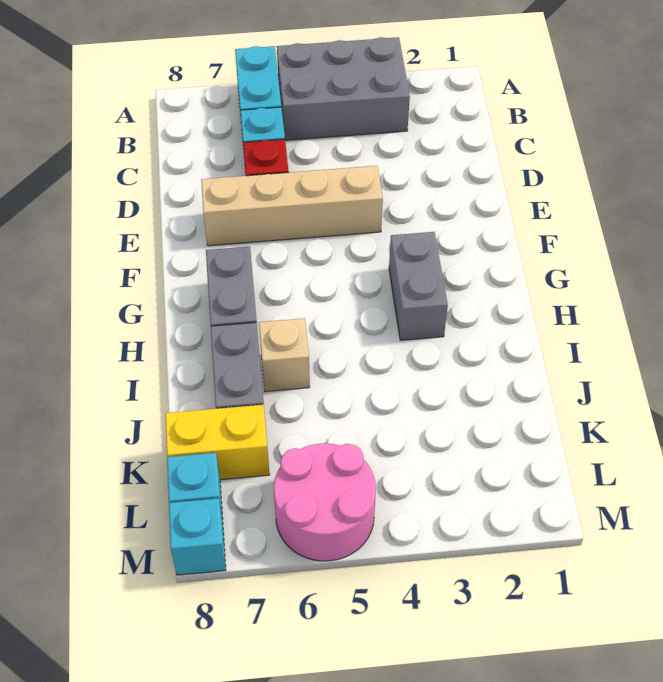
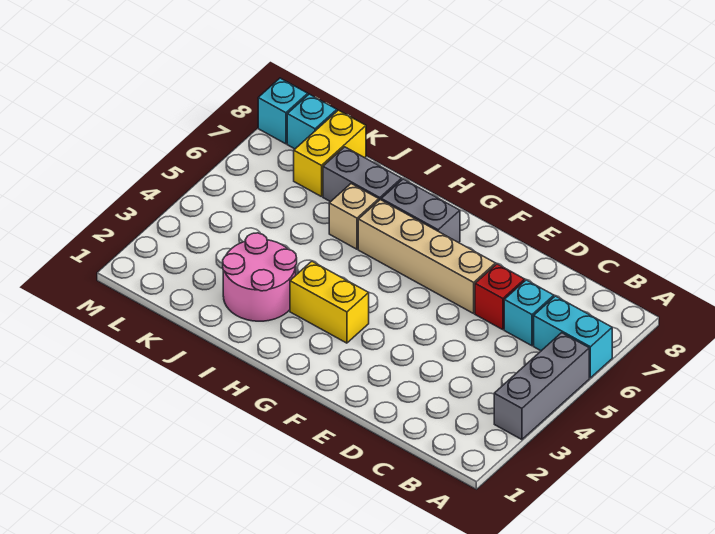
grey 2x3 brick [277,37,410,140] -> grey 1x3 brick [494,333,589,440]
tan 1x4 brick [201,166,383,246] -> tan 1x4 brick turned to [358,200,495,313]
grey 1x2 brick [389,232,448,340] -> yellow 1x2 brick [290,261,369,343]
pink 2x2 round brick [274,443,376,561] -> pink 2x2 round brick moved to [223,233,297,321]

